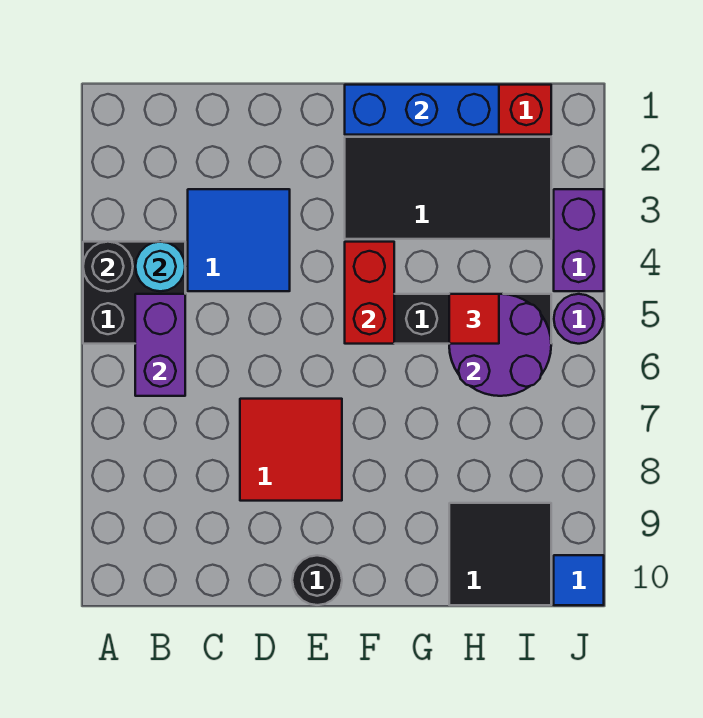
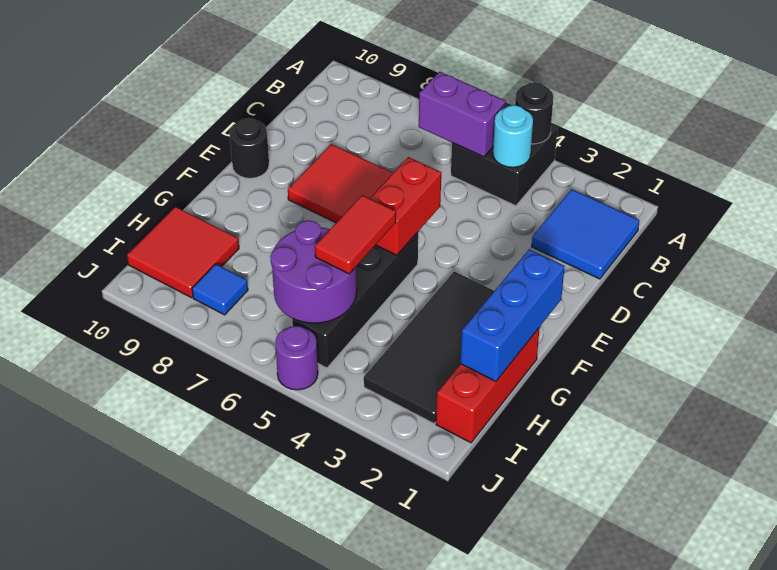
blue 2x2 tile [188,189,290,291] -> blue 2x2 tile moved to [531,189,639,279]
red 1x2 brick [345,242,394,344] -> red 1x2 brick turned to [370,157,441,255]
red 1x1 tile [449,294,499,344] -> red 1x2 tile [315,195,396,274]
black 2x2 tile [449,503,551,605] -> red 2x2 tile [127,207,239,298]
purple 1x2 brick [554,189,604,291] -> none
blue 1x1 tile [554,555,604,605] -> blue 1x1 tile moved to [192,264,248,315]

